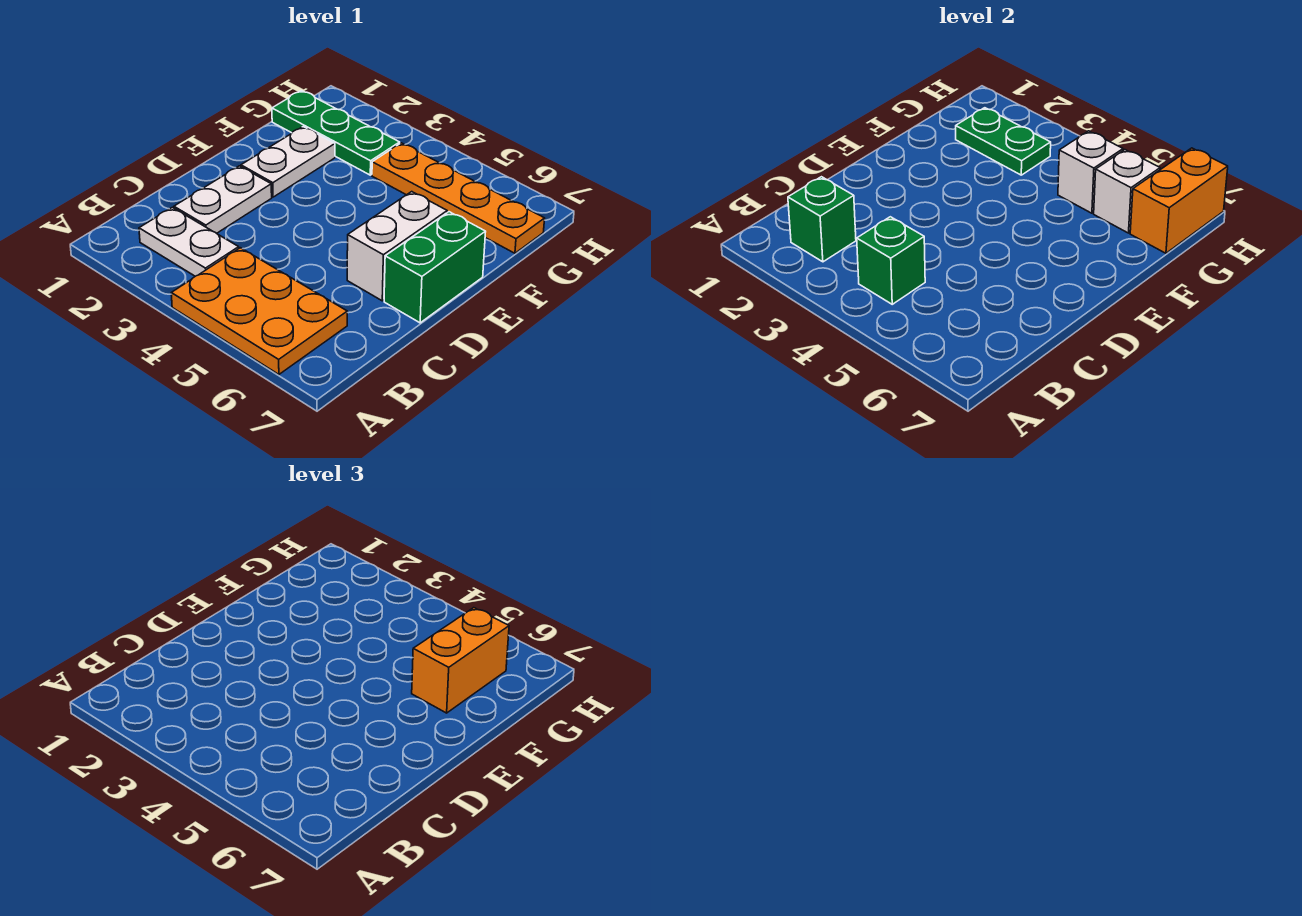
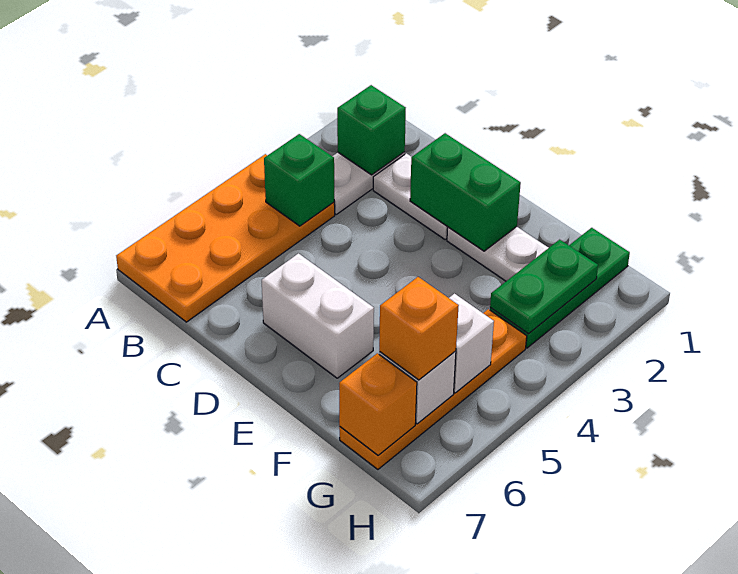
orange 2x3 plate [171,248,347,374] -> orange 2x4 plate [116,154,335,322]
green 1x2 brick [384,212,486,323] -> green 1x2 brick moved to [410,133,521,251]
orange 1x2 brick [412,608,509,713] -> orange 1x1 brick [379,277,459,380]
orange 1x2 brick [1130,148,1228,253] -> orange 1x1 brick [339,353,417,455]

